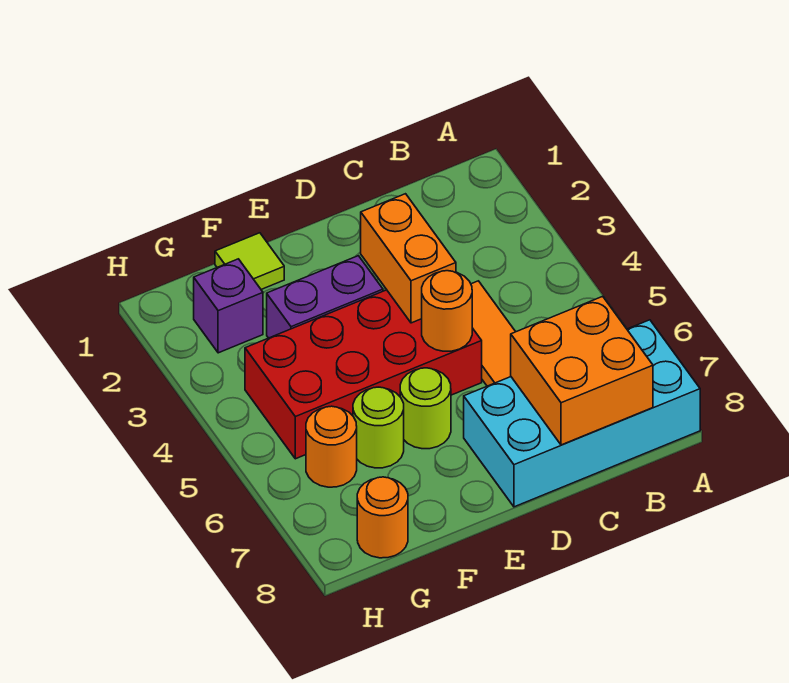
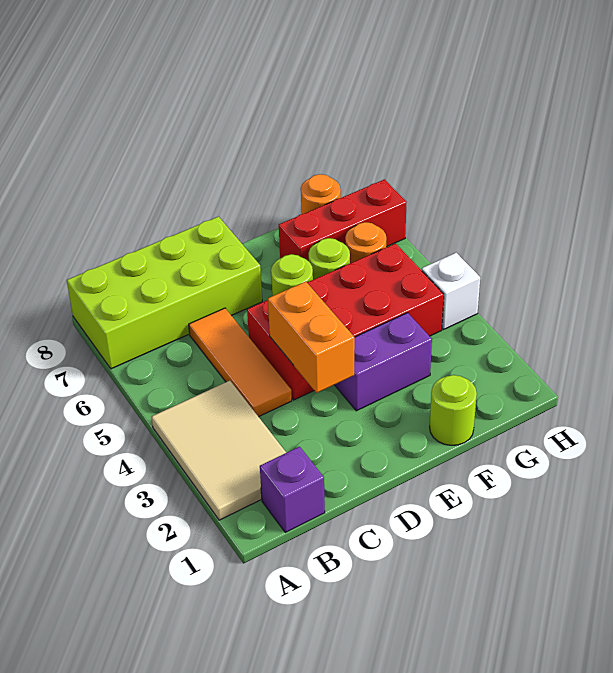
none -> tan 2x3 tile [152,381,286,520]
cyan 2x4 brick [464,320,700,507] -> lime 2x4 brick [67,217,262,369]
orange 2x2 brick [511,296,653,445] -> none
orange 1x1 round brick [422,271,472,351] -> none
lime 1x1 tile [215,233,284,289] -> lime 1x1 round brick [430,375,477,445]
none -> red 1x3 brick [279,180,407,261]
purple 1x1 brick [194,259,263,353] -> purple 1x1 brick moved to [260,447,325,532]
none -> white 1x1 brick [422,253,480,330]

